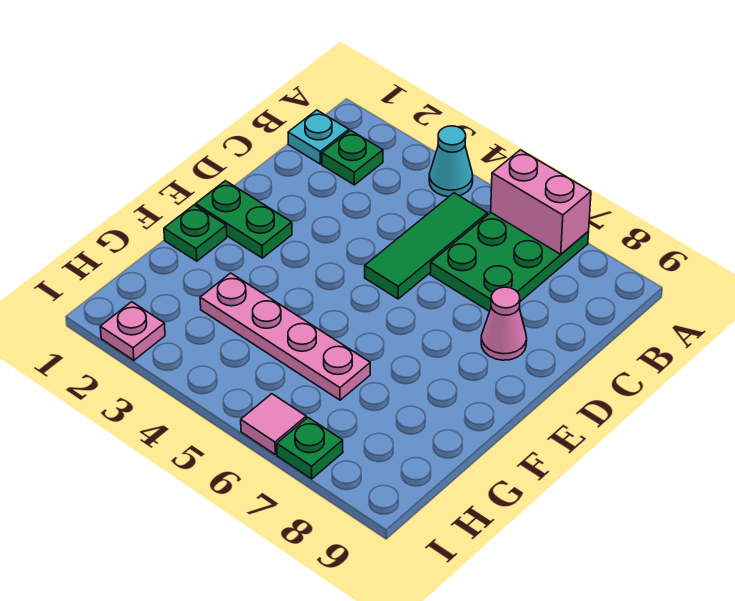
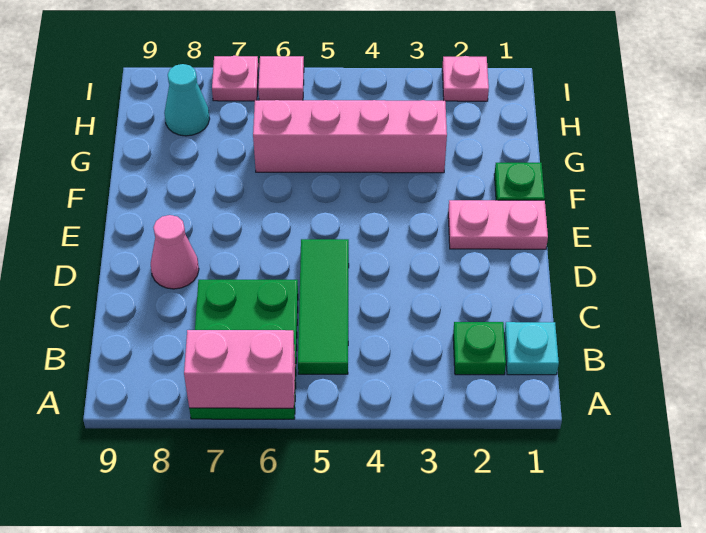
cyan 1x1 cone [429,126,473,197] -> cyan 1x1 cone moved to [164,64,210,136]
green 1x2 plate [196,181,292,258] -> pink 1x2 plate [448,200,548,249]
pink 1x4 plate [200,273,370,400] -> pink 1x4 brick [253,100,447,173]
green 1x1 plate [277,418,343,479] -> pink 1x1 plate [212,56,259,101]

